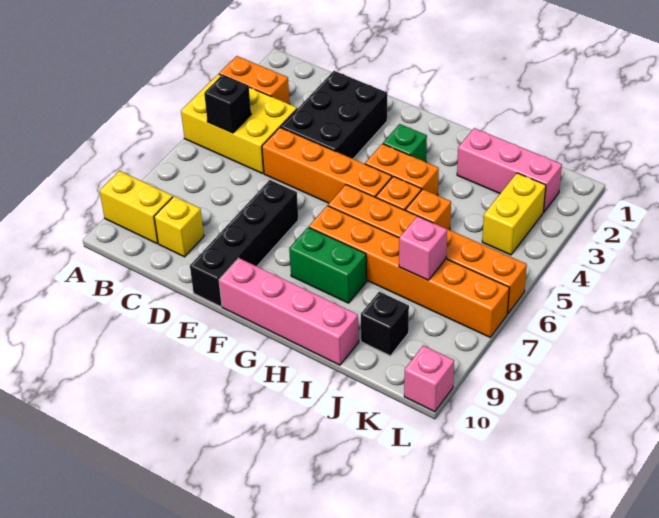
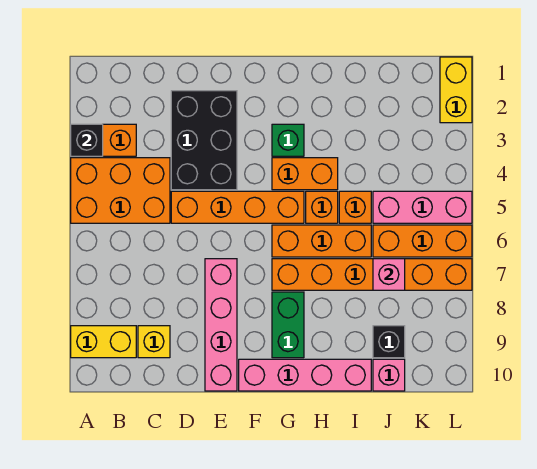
yellow 2x3 brick [181,74,297,173] -> orange 2x3 brick [71,158,170,223]
black 1x1 brick [204,75,251,133] -> black 1x1 brick moved to [71,124,103,156]
black 1x4 brick [190,180,298,307] -> pink 1x4 brick [205,259,237,391]
green 1x2 brick [289,227,367,303] -> green 1x2 brick turned to [272,292,304,358]
pink 1x3 brick [457,128,562,212] -> pink 1x3 brick moved to [373,191,472,223]
yellow 1x2 brick [482,173,546,255] -> yellow 1x2 brick moved to [440,57,472,123]
pink 1x1 brick [404,346,454,412] -> pink 1x1 brick moved to [373,359,405,391]

